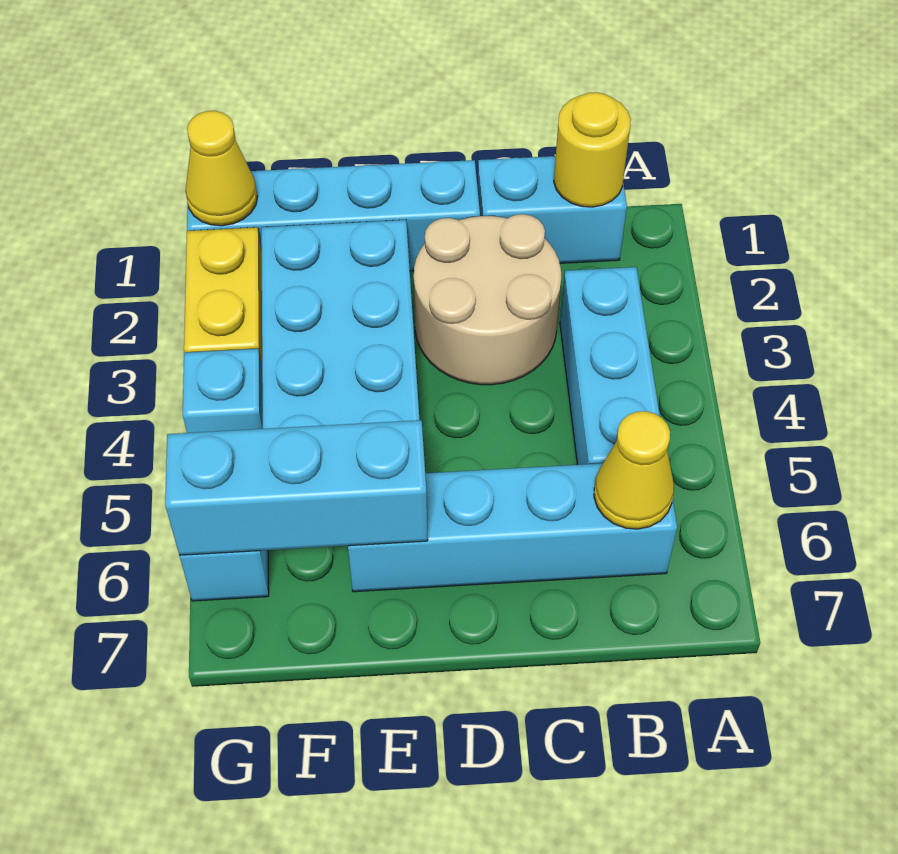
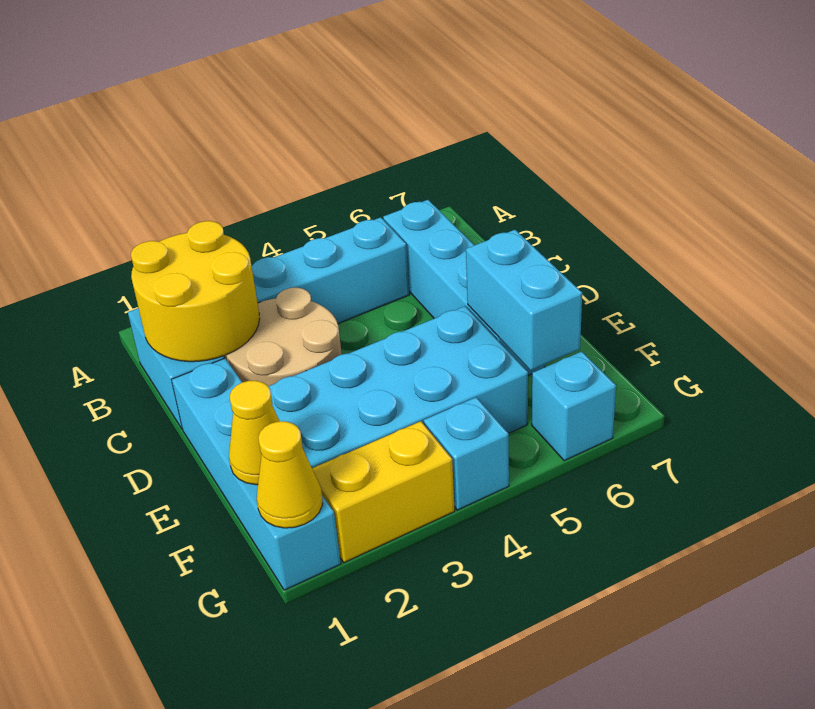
yellow 1x1 round brick [554,92,631,207] -> yellow 2x2 round brick [131,221,260,362]
yellow 1x1 cone [594,411,674,529] -> yellow 1x1 cone moved to [229,381,280,485]
cyan 1x3 brick [165,420,428,555] -> cyan 1x2 brick [466,230,582,370]

